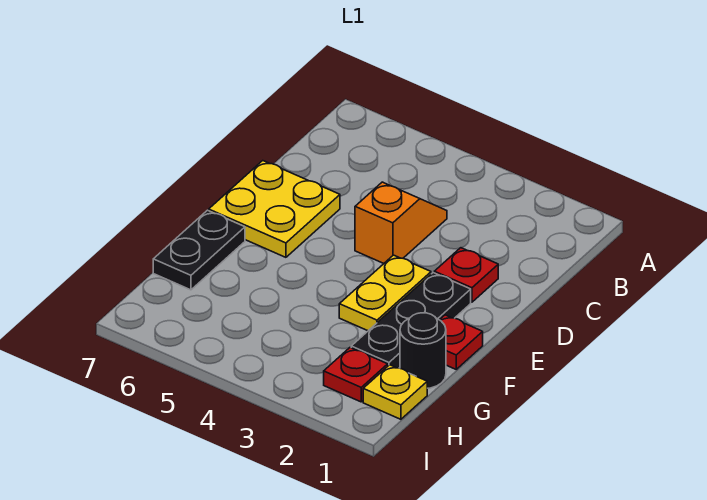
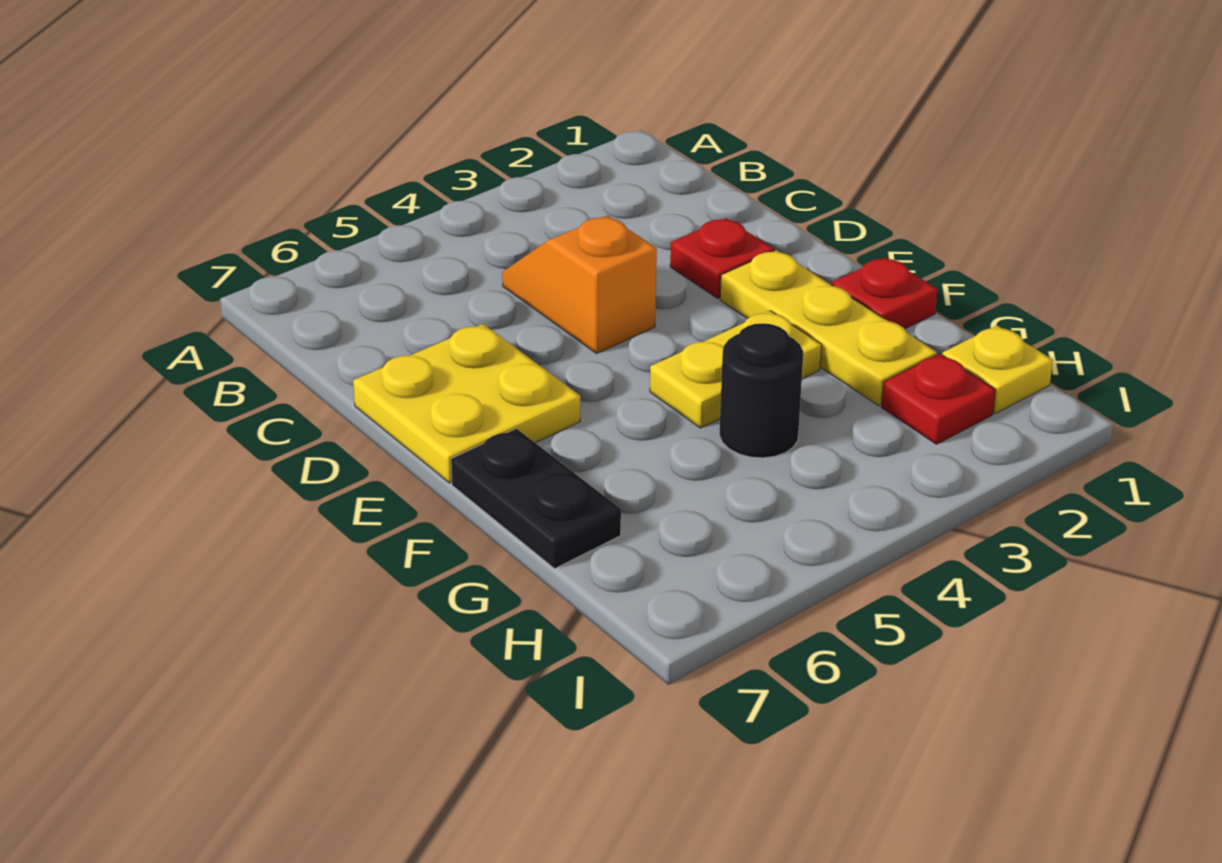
black 1x3 plate [351,273,471,368] -> yellow 1x3 plate [720,250,937,406]
yellow 1x2 plate [339,255,431,331] -> yellow 1x2 plate turned to [650,311,822,428]
black 1x1 round brick [400,313,446,388] -> black 1x1 round brick moved to [719,323,803,458]

